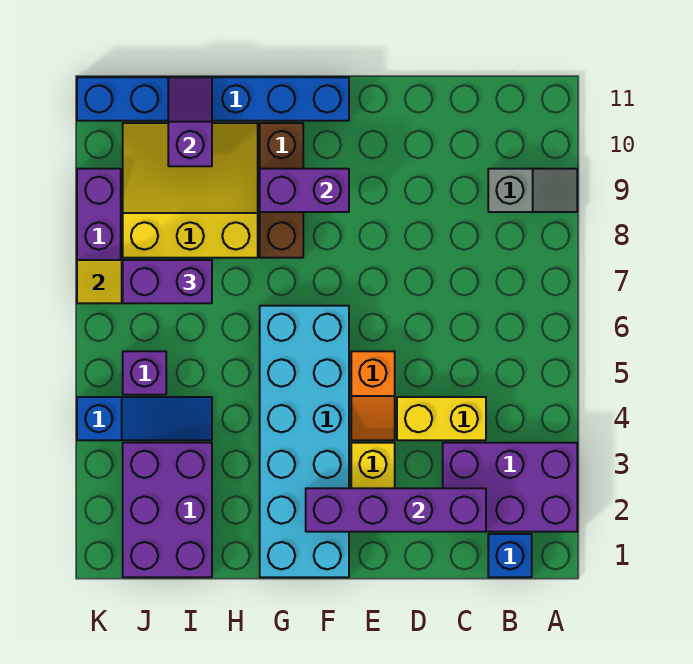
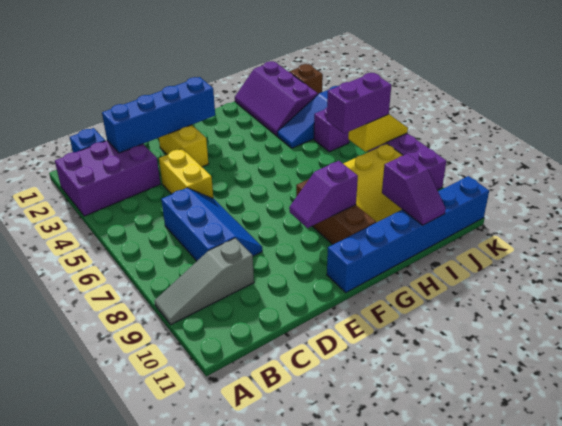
grey 1x2 slope [488,169,577,212] -> grey 1x3 slope [154,238,254,325]
purple 1x4 brick [306,488,486,532] -> blue 1x4 brick [102,77,215,153]
yellow 1x2 brick [397,397,486,440] -> yellow 1x2 brick turned to [159,149,213,198]
none -> blue 2x3 slope [161,188,262,261]
orange 1x2 slope [351,351,395,440] -> none
cyan 2x6 brick [260,306,349,577] -> none
purple 1x2 brick [260,169,349,212] -> purple 1x2 slope [289,161,358,228]
purple 2x3 brick [123,443,212,577] -> purple 2x3 slope [235,61,318,135]
none -> brown 1x1 brick [289,64,323,94]

